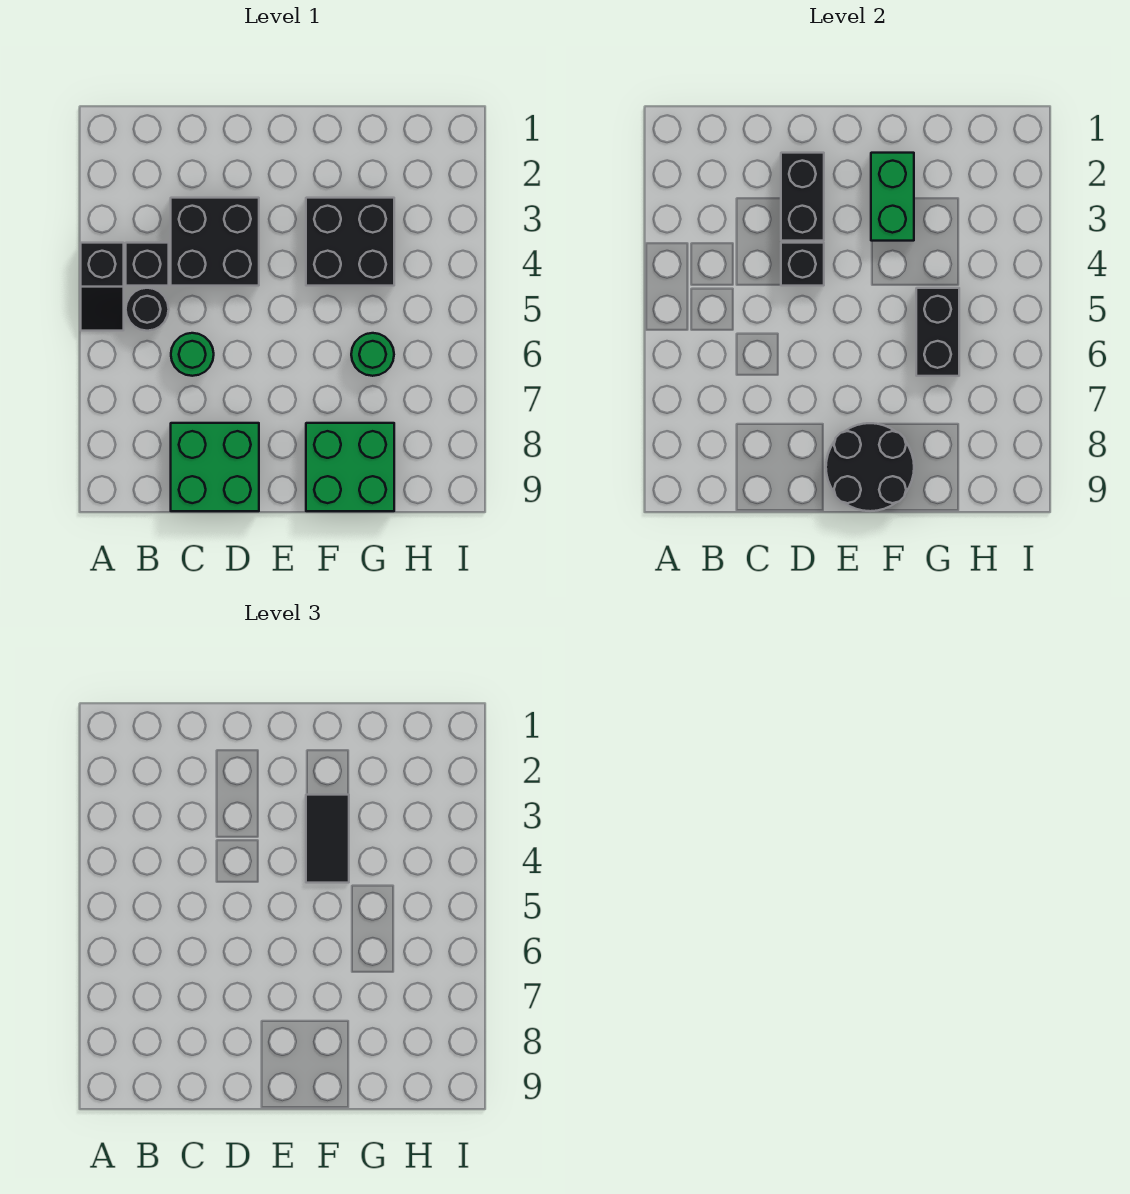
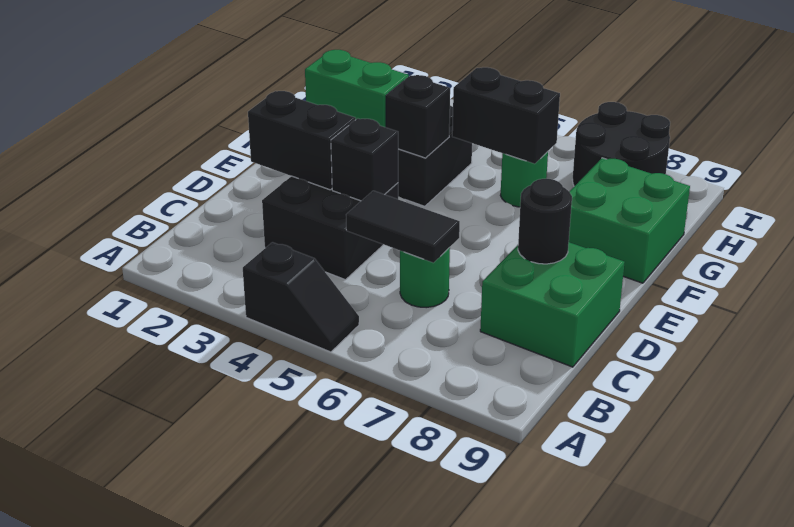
black 1x1 brick [126,243,169,286] -> black 1x1 brick moved to [386,75,450,158]
black 1x1 round brick [126,288,169,331] -> black 1x1 round brick moved to [518,179,572,264]
black 2x2 round brick [826,423,914,511] -> black 2x2 round brick moved to [572,102,670,186]
black 1x2 tile [306,795,349,883] -> black 1x2 tile moved to [346,191,460,263]

